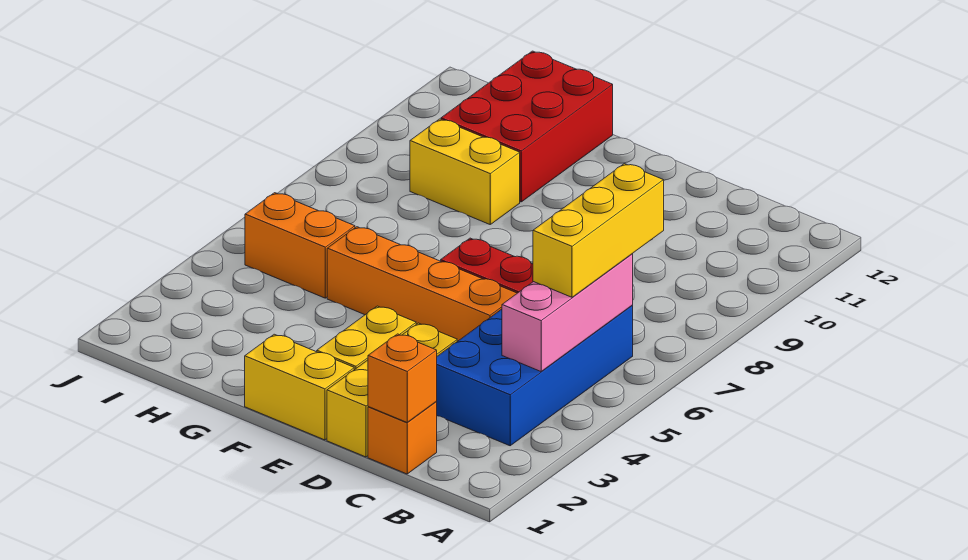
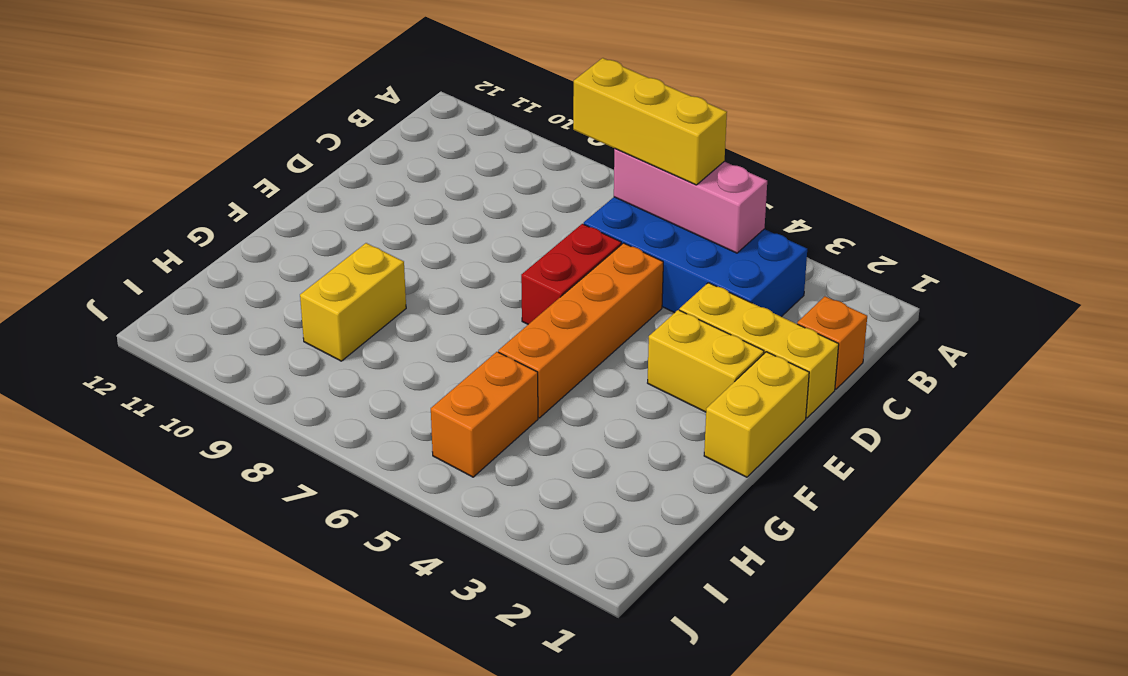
orange 1x1 brick [368,334,437,422] -> none
red 2x3 brick [441,51,613,202] -> none

